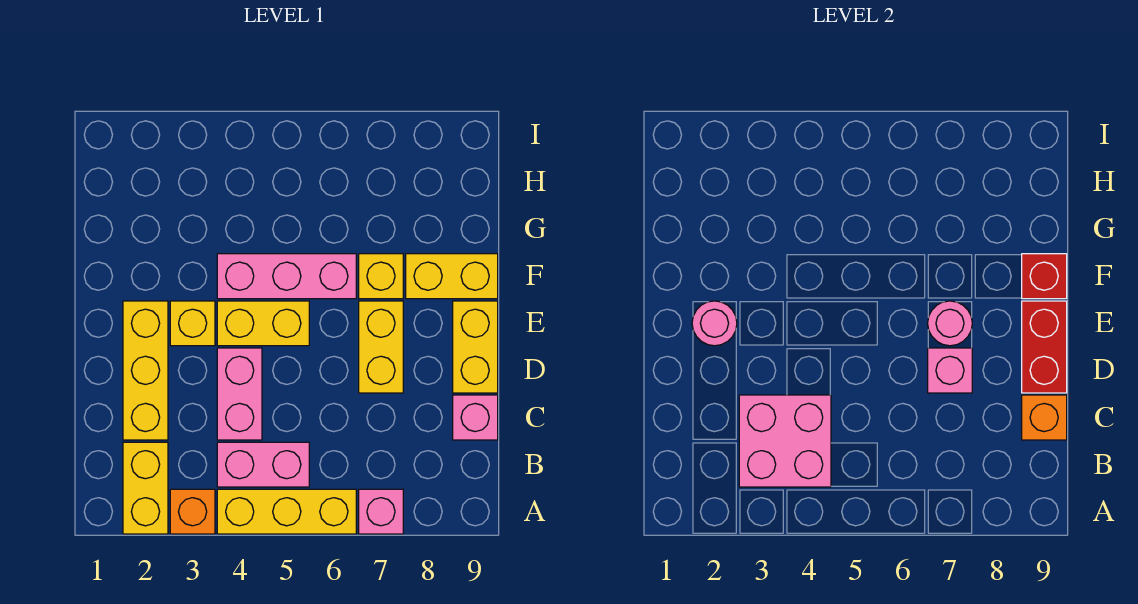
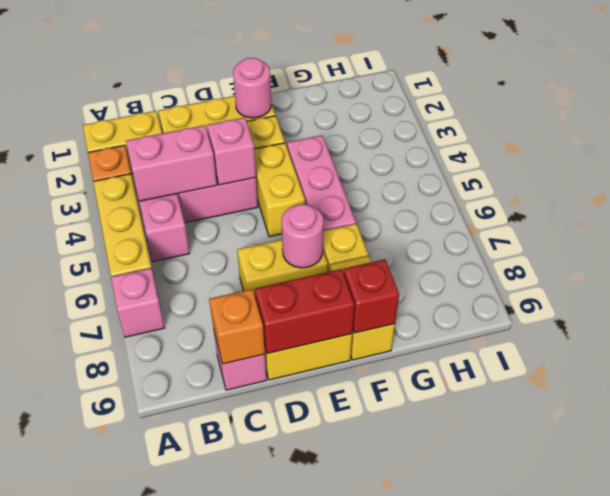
pink 2x2 brick [739,395,831,487] -> pink 1x2 brick [126,125,217,201]
pink 1x1 brick [928,348,972,393] -> pink 1x1 brick moved to [207,118,256,185]

